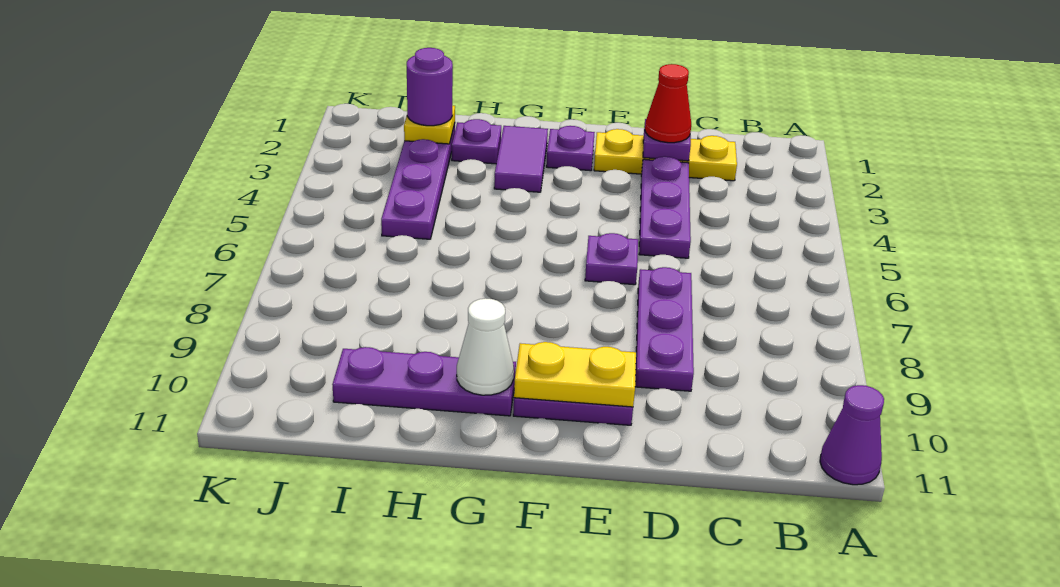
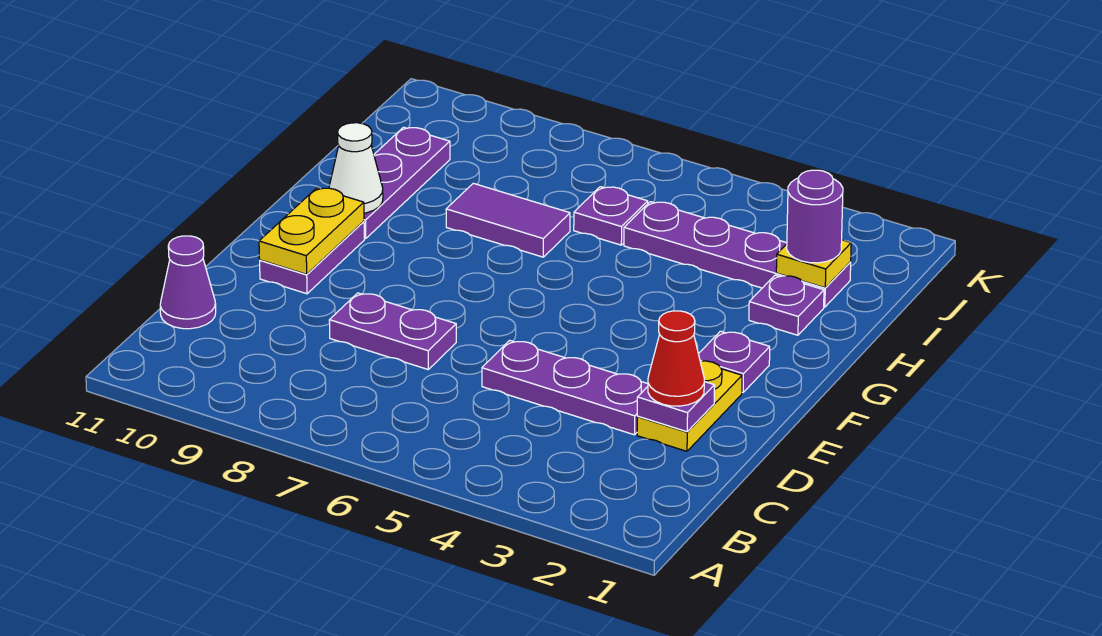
purple 1x1 cone [820,385,884,485] -> purple 1x1 cone moved to [160,236,216,329]
yellow 1x3 plate [594,129,737,181] -> yellow 1x2 plate [637,361,742,451]
purple 1x3 plate [635,267,694,391] -> purple 1x2 plate [329,293,456,370]
purple 1x1 plate [585,233,638,285] -> purple 1x1 plate moved to [574,187,648,245]
purple 1x2 tile [494,126,548,192] -> purple 1x2 tile moved to [446,183,570,257]

